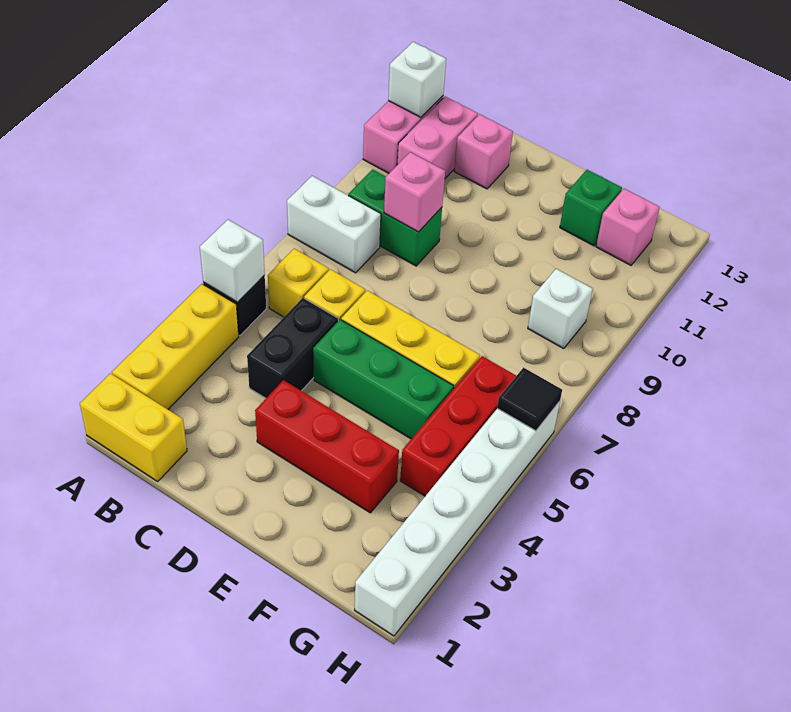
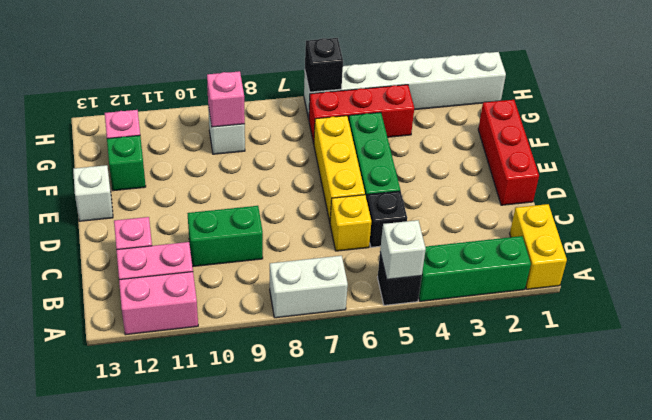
yellow 1x3 brick [112,284,239,409] -> green 1x3 brick [419,236,531,301]
white 1x2 brick [287,176,381,273] -> white 1x2 brick turned to [270,256,348,318]
white 1x1 brick [388,42,446,117] -> white 1x1 brick moved to [73,165,113,221]
yellow 1x1 brick [268,249,329,317] -> none
green 1x2 brick [348,169,442,266] -> green 1x2 brick turned to [187,206,263,266]
black 1x2 brick [247,298,338,398] -> black 1x1 brick [367,191,407,247]
pink 1x1 brick [384,152,445,232] -> pink 1x1 brick moved to [207,71,245,127]
red 1x3 brick [255,380,399,513] -> red 1x3 brick moved to [478,100,539,205]
black 1x1 tile [497,368,562,431] -> black 1x1 brick [305,38,343,92]

